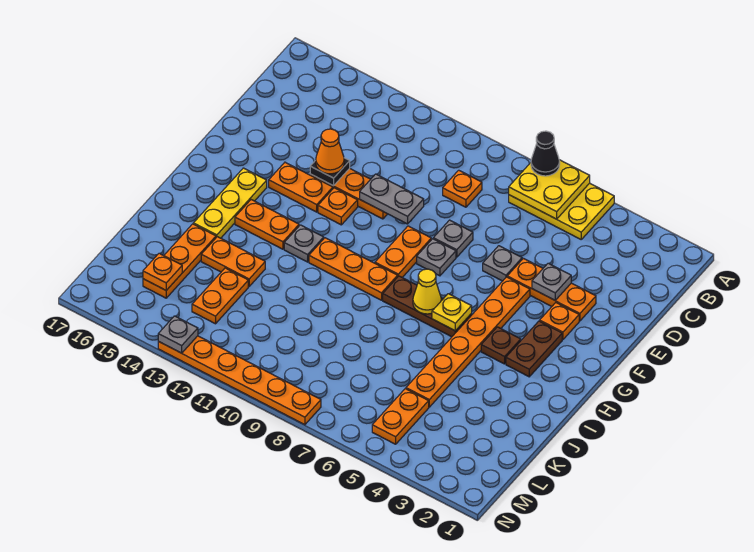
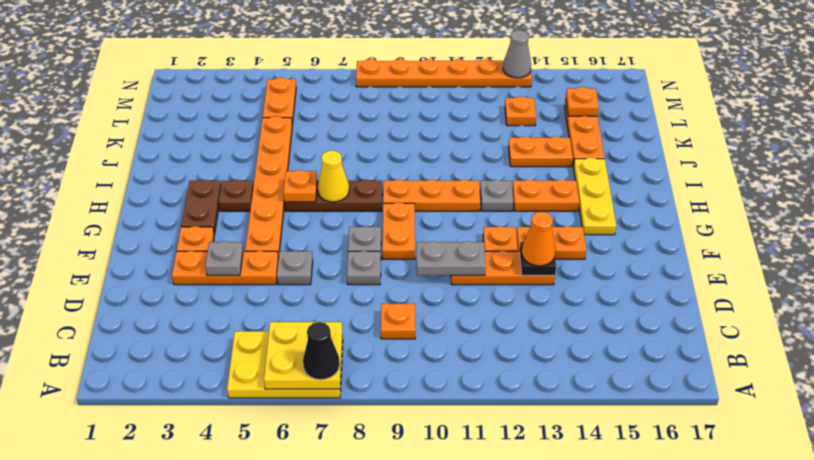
yellow 1x1 plate [432,294,472,331] -> orange 1x1 plate [283,170,317,202]
orange 1x2 plate [192,268,248,324] -> orange 1x1 plate [505,96,536,126]
grey 1x1 plate [158,316,198,353] -> grey 1x1 cone [503,30,531,78]

